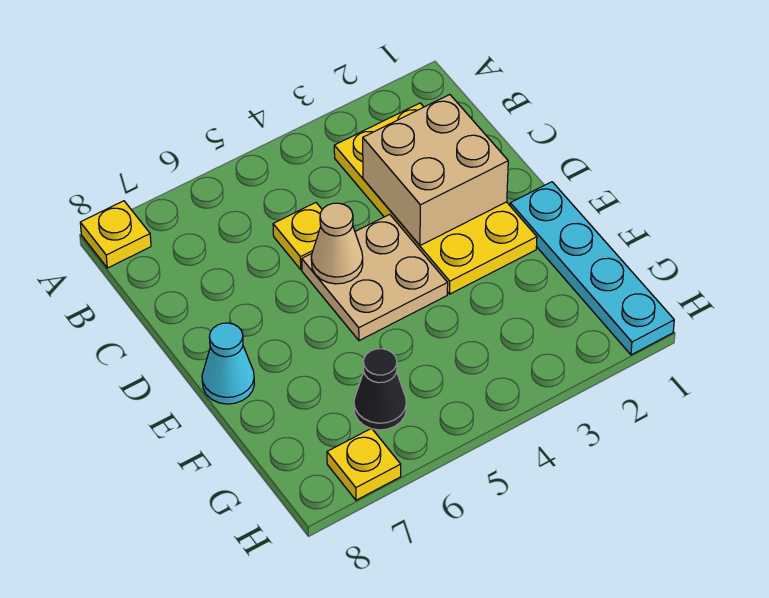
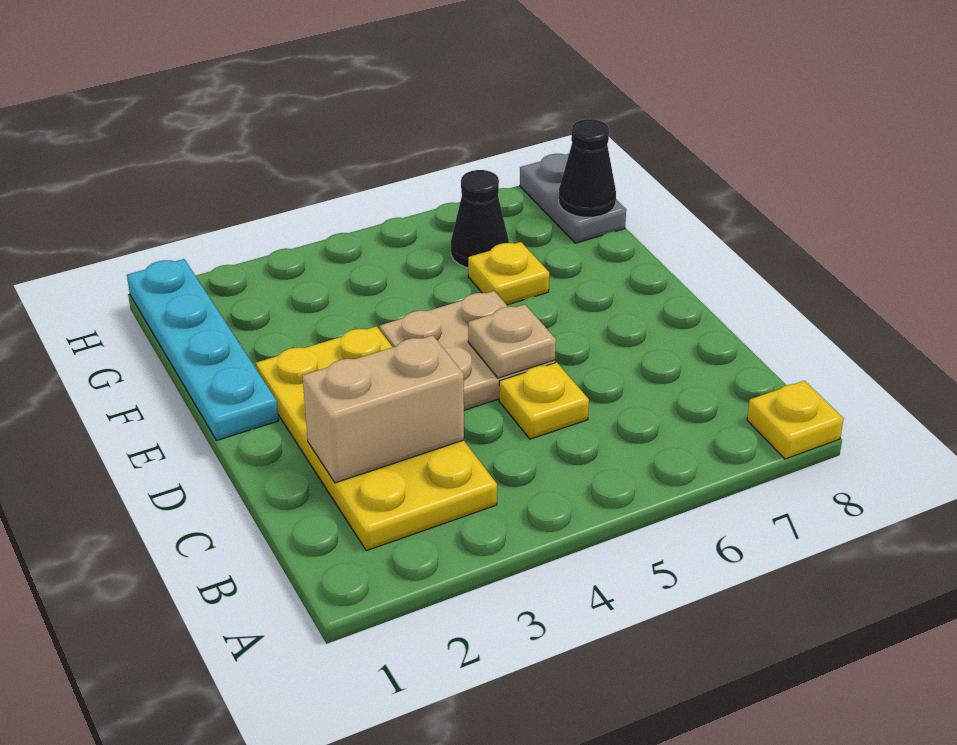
tan 2x2 brick [363,95,508,245] -> tan 1x2 brick [302,335,464,483]
tan 1x1 cone [311,203,363,284] -> tan 1x1 plate [468,305,556,378]
cyan 1x1 cone [202,323,254,404] -> none
none -> grey 1x2 plate [520,154,626,243]
none -> black 1x1 cone [559,119,616,217]
yellow 1x1 plate [327,428,401,500] -> yellow 1x1 plate moved to [468,242,549,305]

